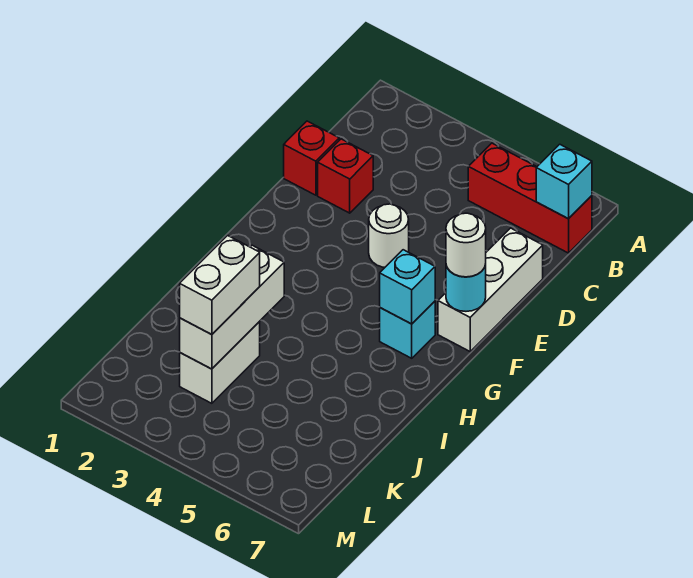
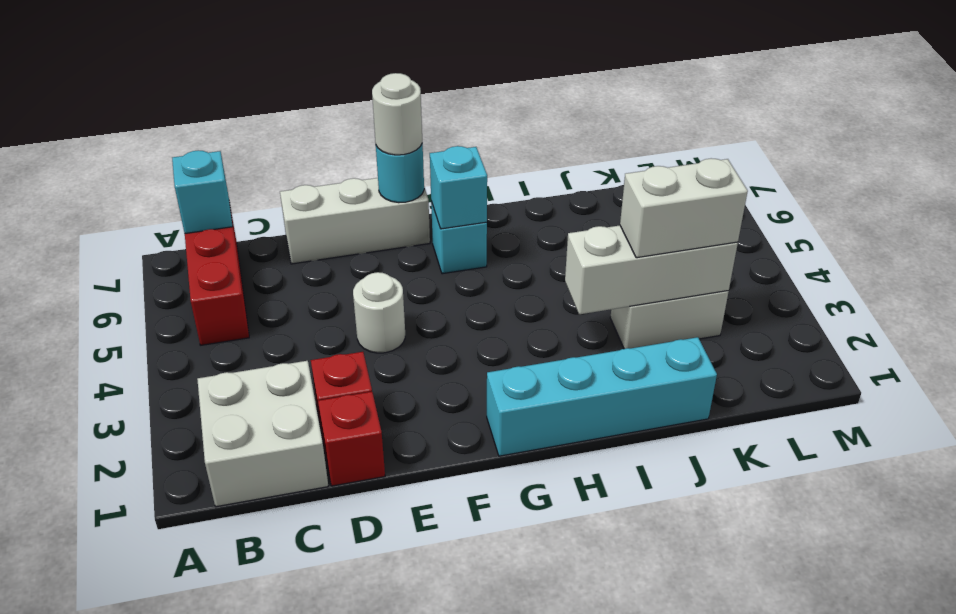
none -> white 2x2 brick [197,361,328,507]
none -> cyan 1x4 brick [487,337,717,456]

